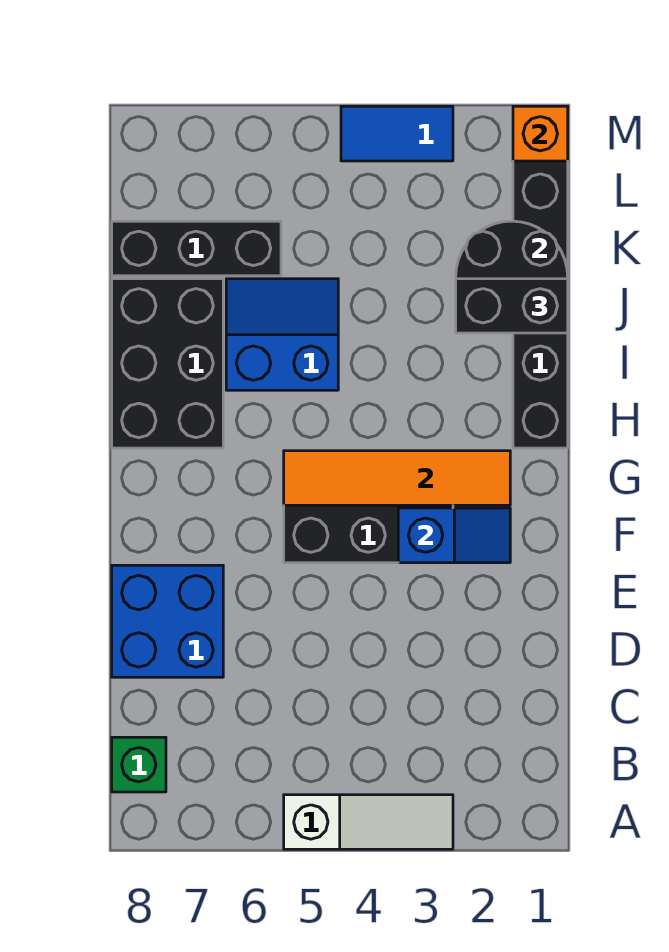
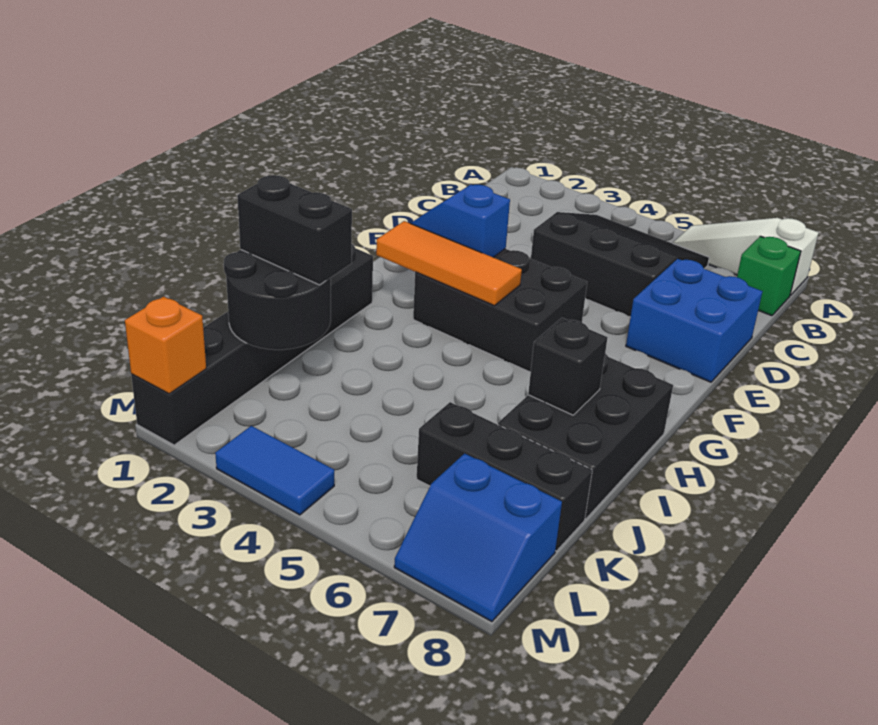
white 1x3 slope [284,795,453,849] -> white 1x3 slope moved to [673,218,819,296]
none -> black 3x3 slope [531,212,709,317]
orange 1x4 tile [284,451,510,505] -> orange 1x3 tile [376,221,522,306]
blue 2x2 slope [226,279,338,390] -> blue 2x2 slope moved to [394,454,562,622]
none -> black 1x1 brick [528,318,608,415]

